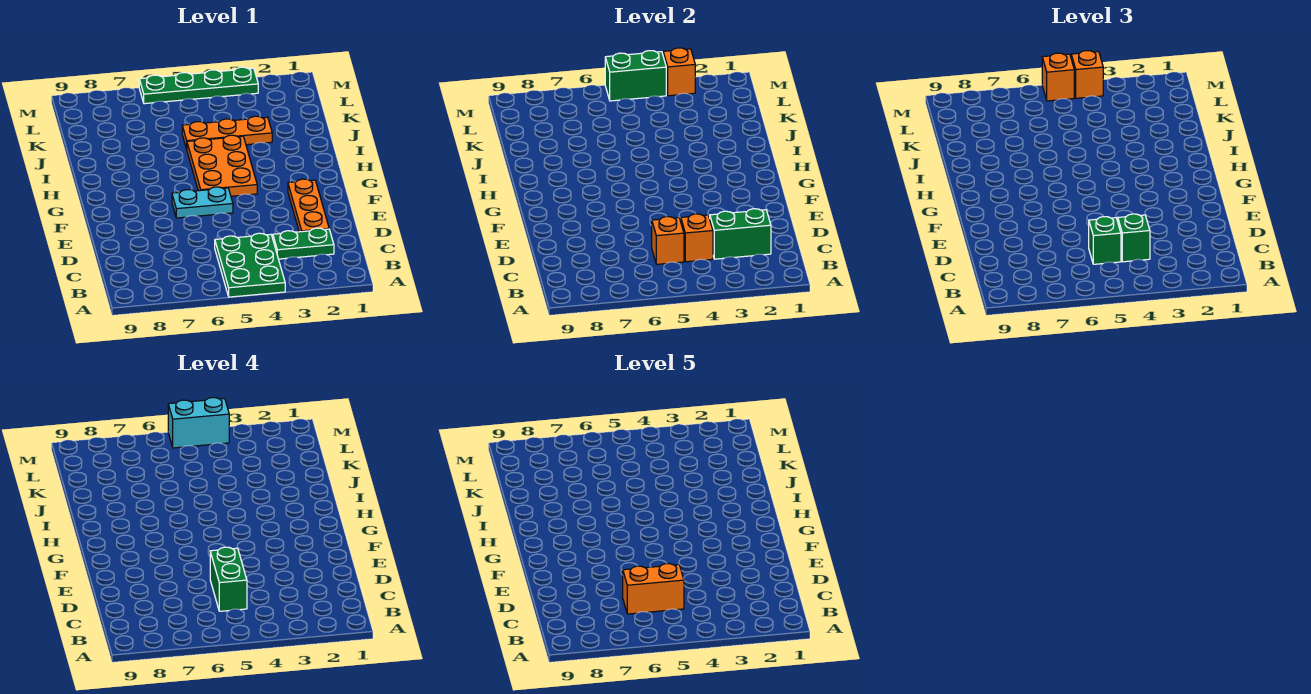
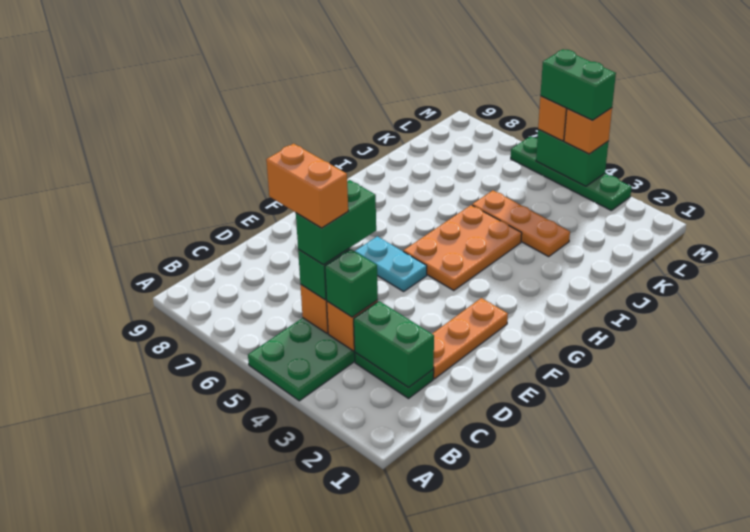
orange 1x1 brick [663,48,695,96] -> none
cyan 1x2 brick [168,398,229,448] -> green 1x2 brick [540,50,616,120]

